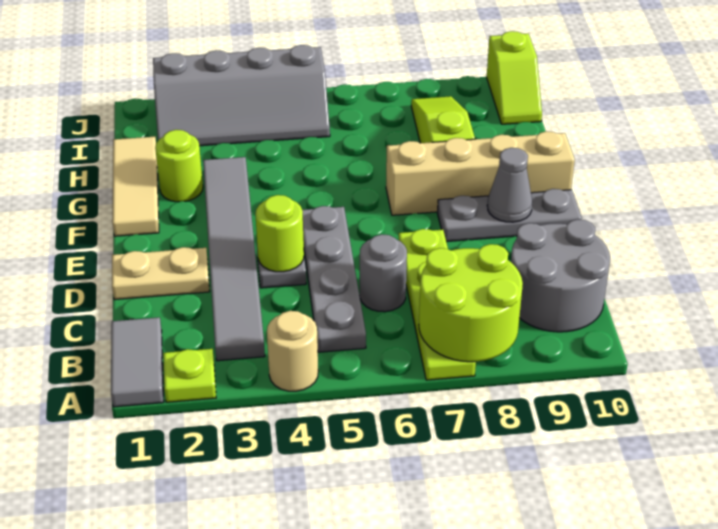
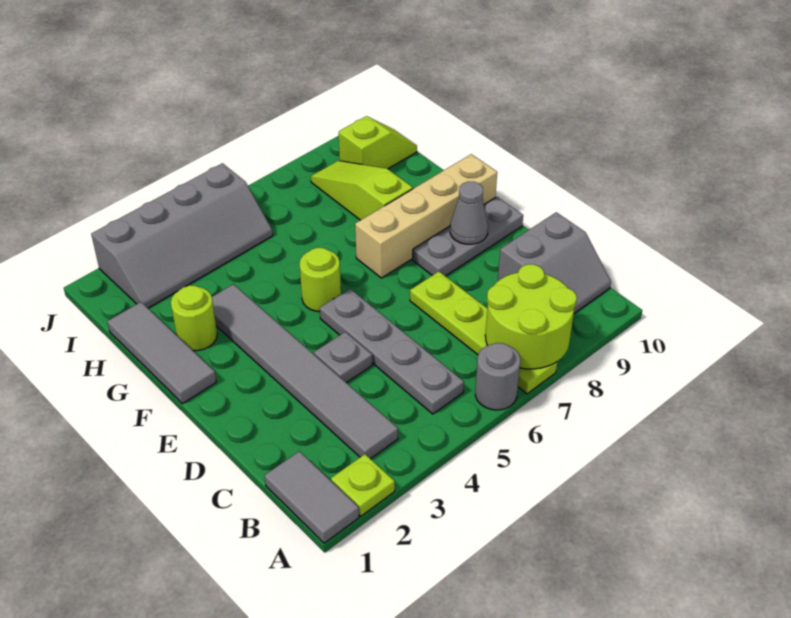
tan 1x1 round brick [267,311,318,391] -> none
grey 2x2 round brick [511,219,610,332] -> grey 2x2 slope [498,212,611,313]
grey 1x1 round brick [360,234,407,312] -> grey 1x1 round brick moved to [475,343,520,410]
tan 1x2 plate [112,247,210,300] -> none
lime 1x1 round brick [255,195,304,272] -> lime 1x1 round brick moved to [300,248,341,312]
tan 1x3 tile [112,137,159,236] -> grey 1x3 tile [107,302,216,404]
lime 1x2 slope [487,31,542,124] -> lime 1x2 slope turned to [339,116,417,169]

